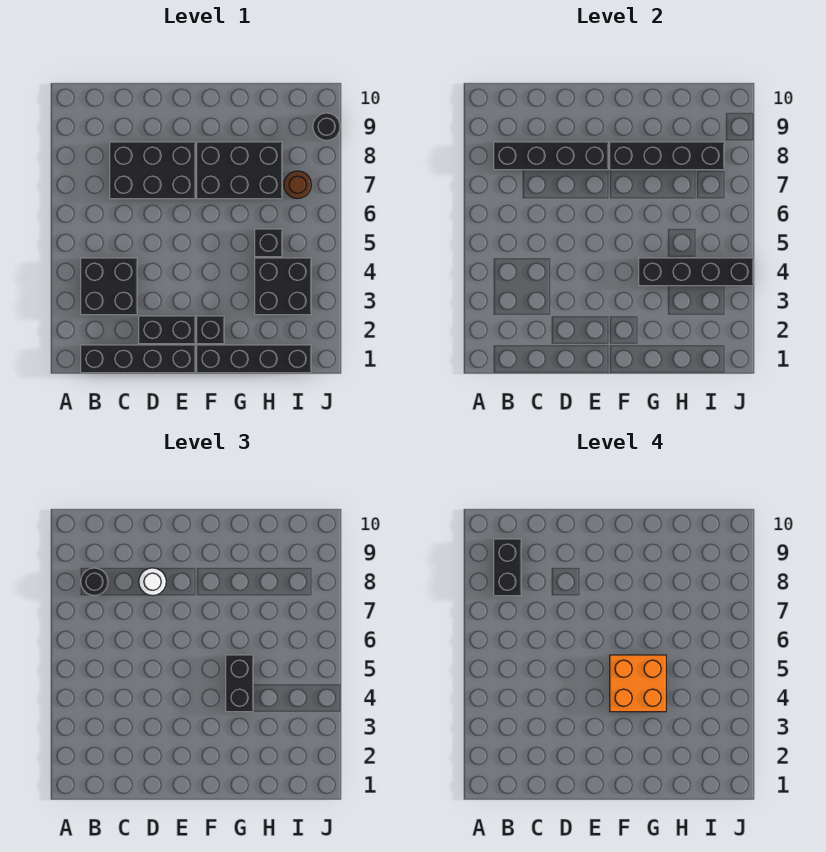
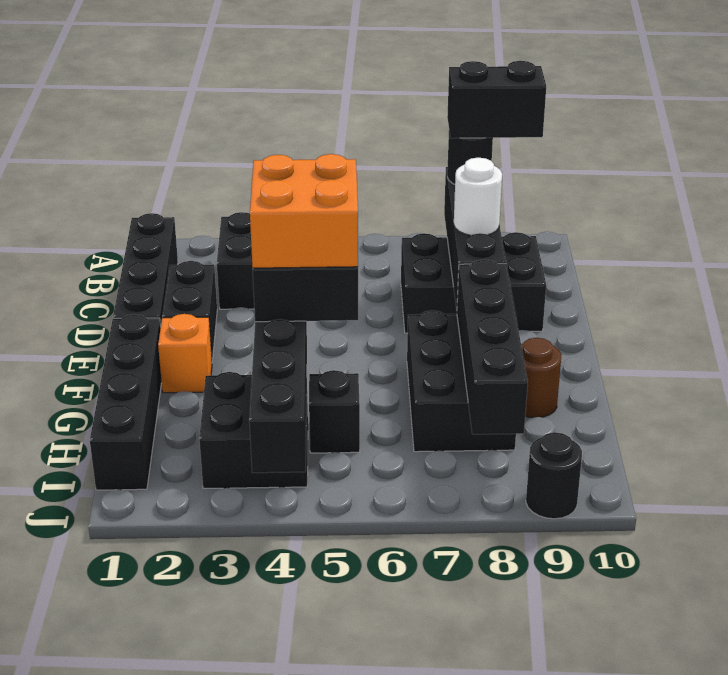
black 2x3 brick [110,142,195,199] -> black 2x3 brick turned to [401,232,546,333]
black 1x1 brick [197,316,224,344] -> orange 1x1 brick [158,314,212,393]
brown 1x1 round brick [284,171,311,199] -> brown 1x1 round brick moved to [521,338,561,418]

